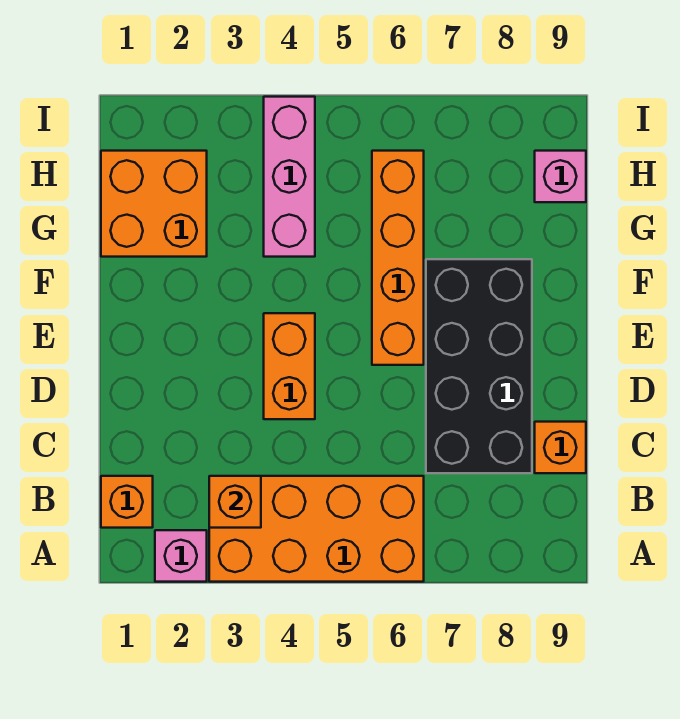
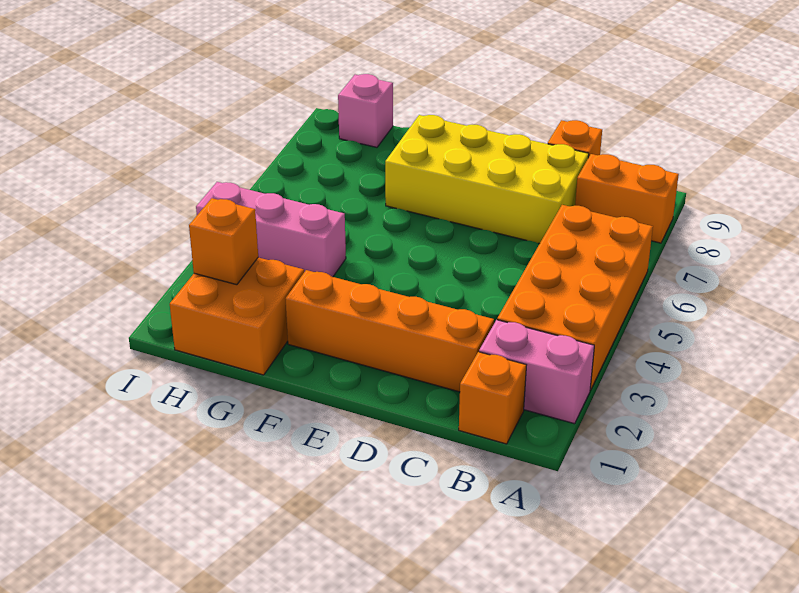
pink 1x1 brick [155,530,207,582] -> pink 1x2 brick [479,320,594,424]
orange 1x1 brick [209,476,261,528] -> orange 1x1 brick moved to [189,198,258,285]
black 2x4 brick [426,259,532,473] -> yellow 2x4 brick [385,115,589,244]
orange 1x2 brick [264,313,315,419] -> orange 1x2 brick moved to [575,154,679,243]
orange 1x4 brick [372,151,424,365] -> orange 1x4 brick moved to [285,270,494,392]

